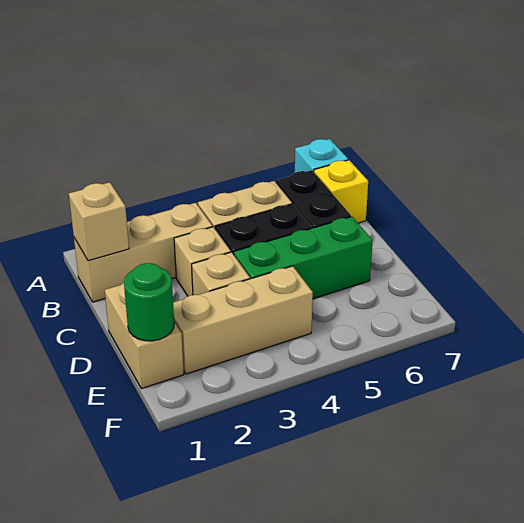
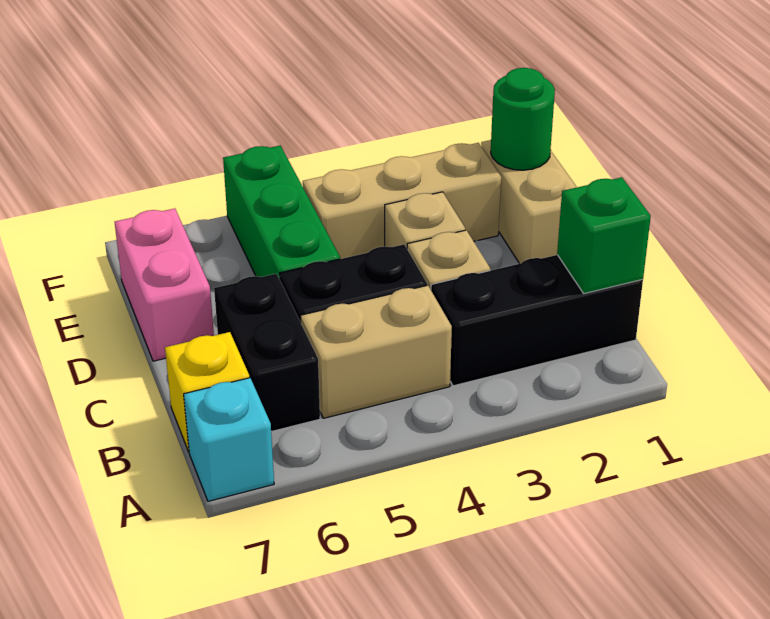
tan 1x3 brick [74,203,212,302] -> black 1x3 brick [431,255,643,386]
tan 1x1 brick [69,182,129,261] -> green 1x1 brick [557,177,651,294]
green 1x3 brick [234,217,373,299] -> green 1x3 brick turned to [223,146,340,280]
none -> pink 1x2 brick [115,208,214,361]

